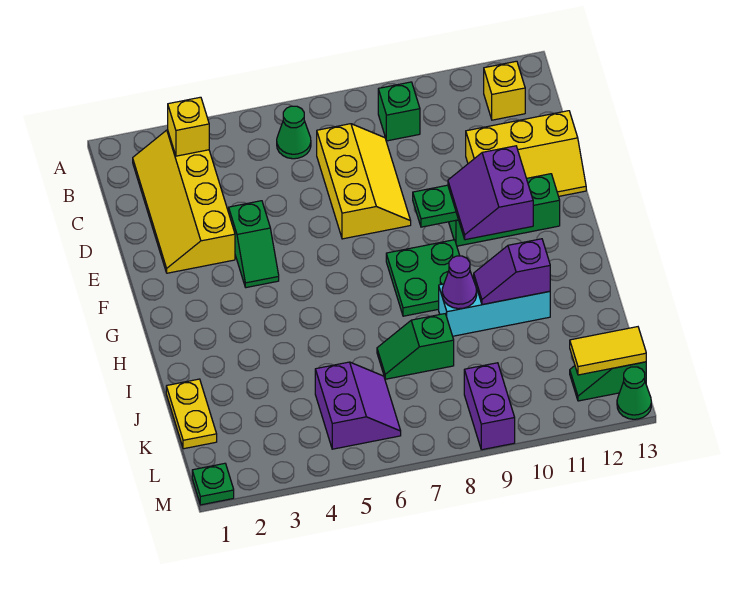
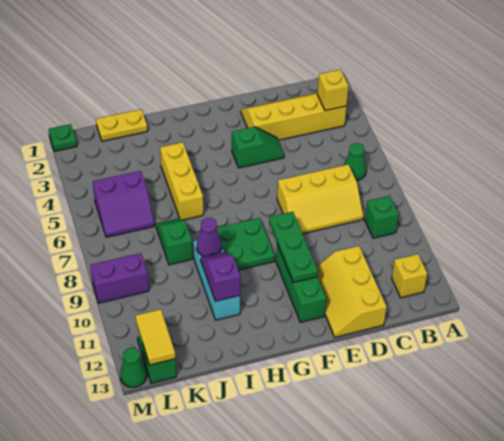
green 1x2 slope [229,201,279,288] -> green 1x2 slope turned to [232,127,284,168]
purple 2x2 slope [448,146,533,240] -> none
none -> yellow 1x3 brick [160,142,203,220]

